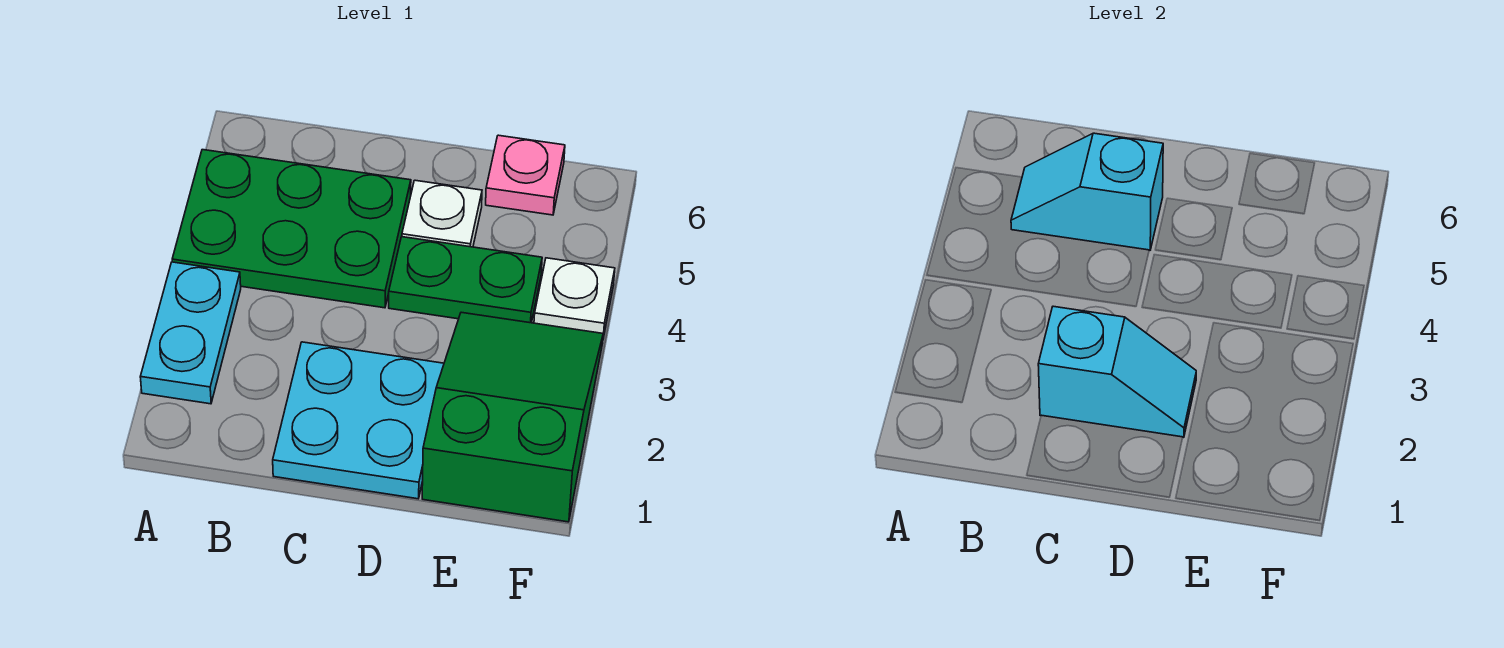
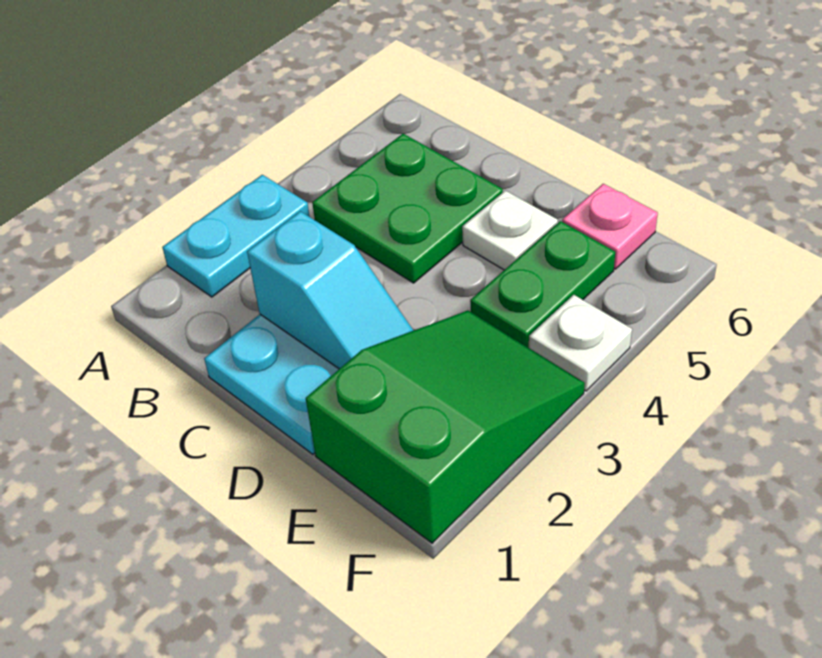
green 2x3 plate [172,150,411,308] -> green 2x2 plate [312,134,503,283]
cyan 1x2 slope [1011,133,1163,250] -> none
green 1x2 plate [389,237,542,323] -> green 1x2 plate turned to [470,221,615,348]

